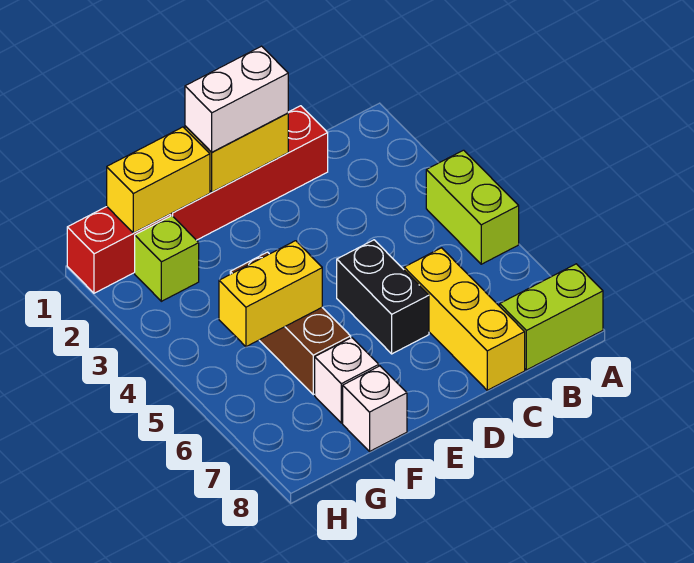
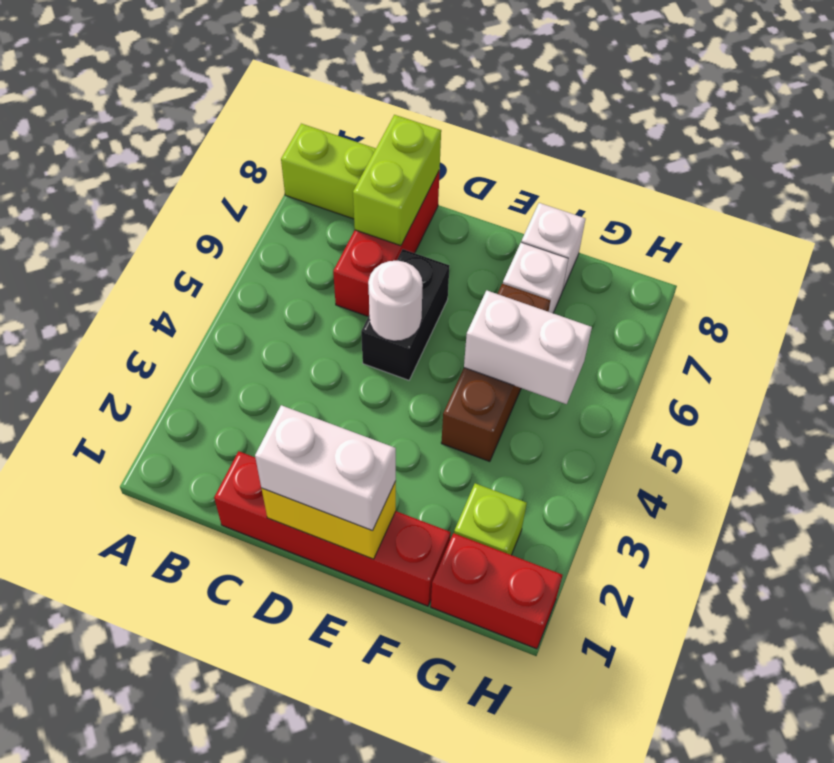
lime 1x2 brick [426,150,519,264] -> lime 1x2 brick moved to [353,115,441,246]
yellow 1x3 brick [404,248,525,390] -> red 1x3 brick [333,170,440,317]
none -> white 1x1 round brick [368,261,423,341]
yellow 1x2 brick [107,127,210,233] -> none
yellow 1x2 brick [219,241,322,347] -> white 1x2 brick [464,290,592,404]

